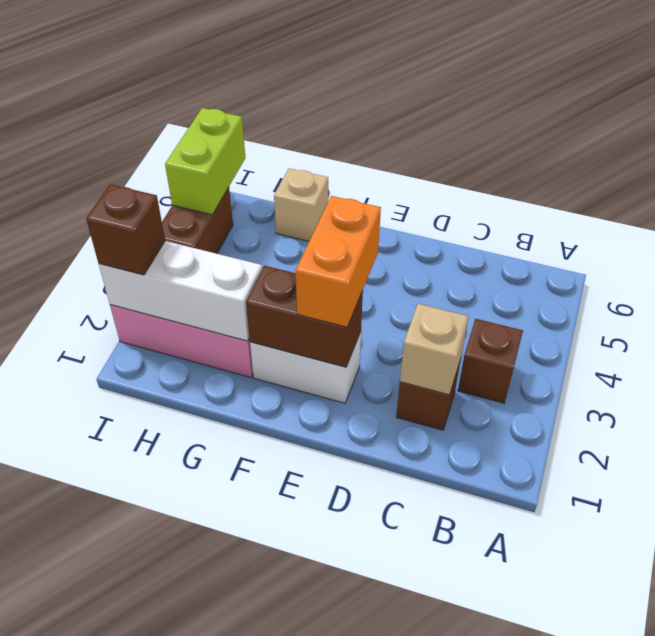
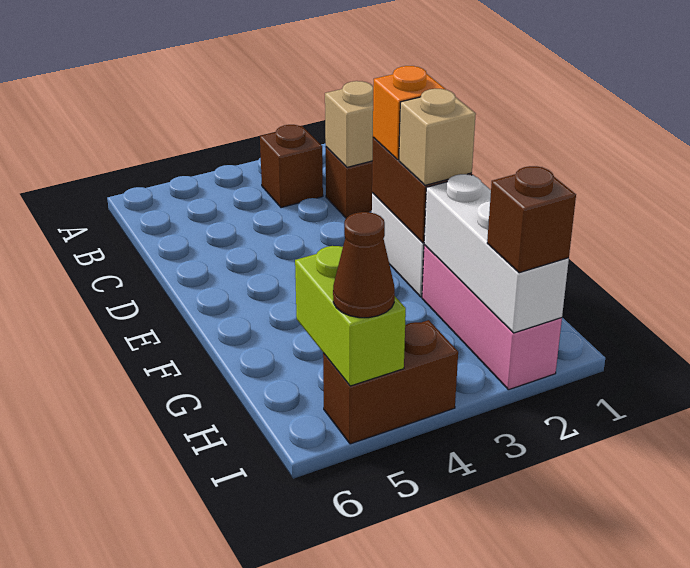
orange 1x2 brick [296,196,381,327] -> orange 1x1 brick [373,66,446,160]
tan 1x1 brick [274,168,328,241] -> tan 1x1 brick moved to [399,89,476,185]
lime 1x2 brick [165,108,245,215] -> lime 1x2 brick turned to [295,246,406,386]
none -> brown 1x1 cone [333,212,395,318]

